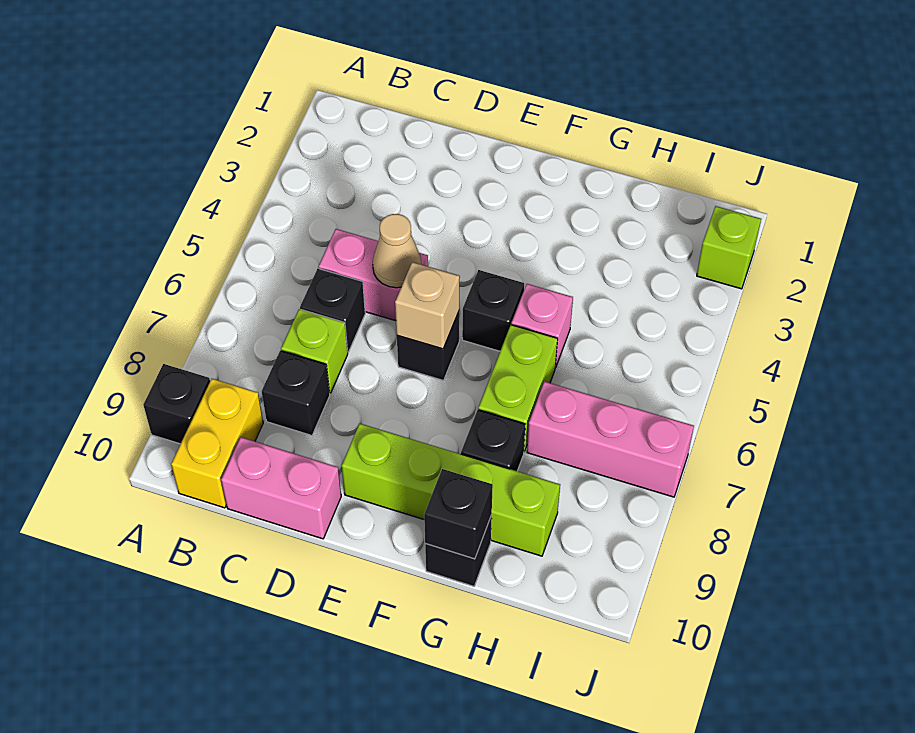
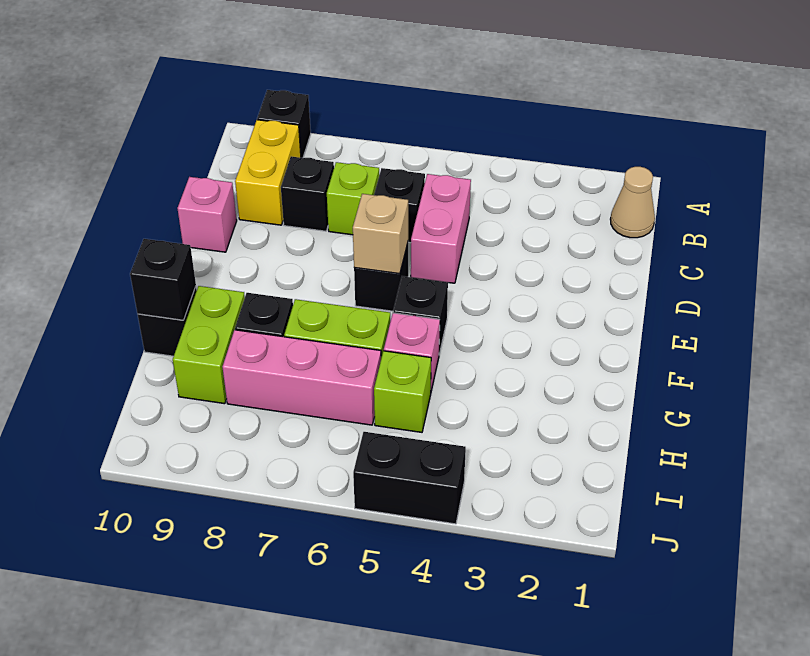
yellow 1x2 brick [171,379,263,508] -> yellow 1x2 brick turned to [235,120,301,225]
pink 1x2 brick [221,437,341,539] -> pink 1x1 brick [177,177,237,252]
tan 1x1 cone [373,214,421,288] -> tan 1x1 cone moved to [610,167,655,238]
lime 1x4 brick [342,423,560,556] -> lime 1x2 brick [173,286,245,404]
pink 1x3 brick [527,381,694,497] -> pink 1x3 brick turned to [223,330,381,425]
lime 1x1 brick [697,206,761,289] -> lime 1x1 brick moved to [374,351,431,432]
none -> black 1x2 brick [353,432,466,524]

